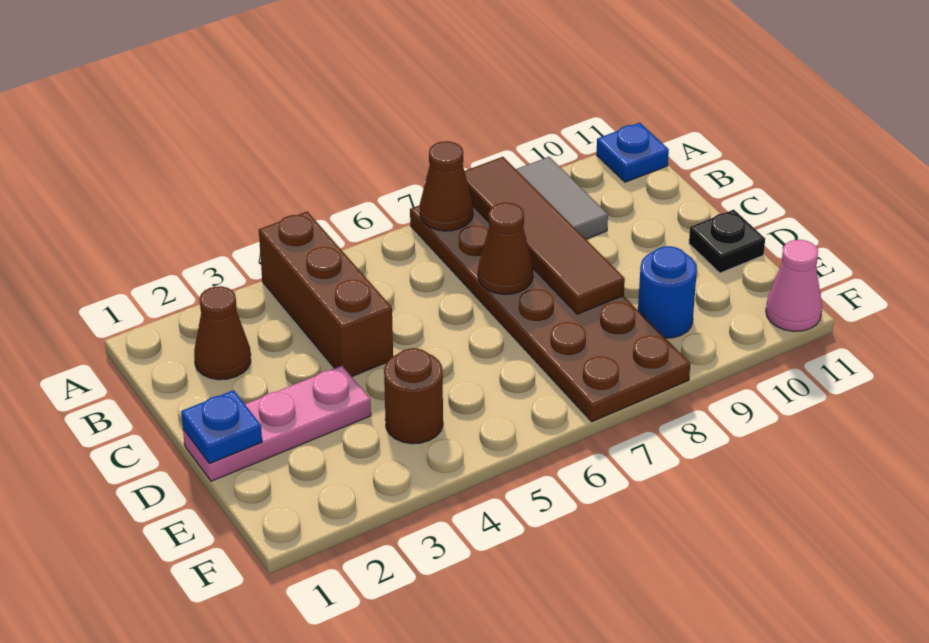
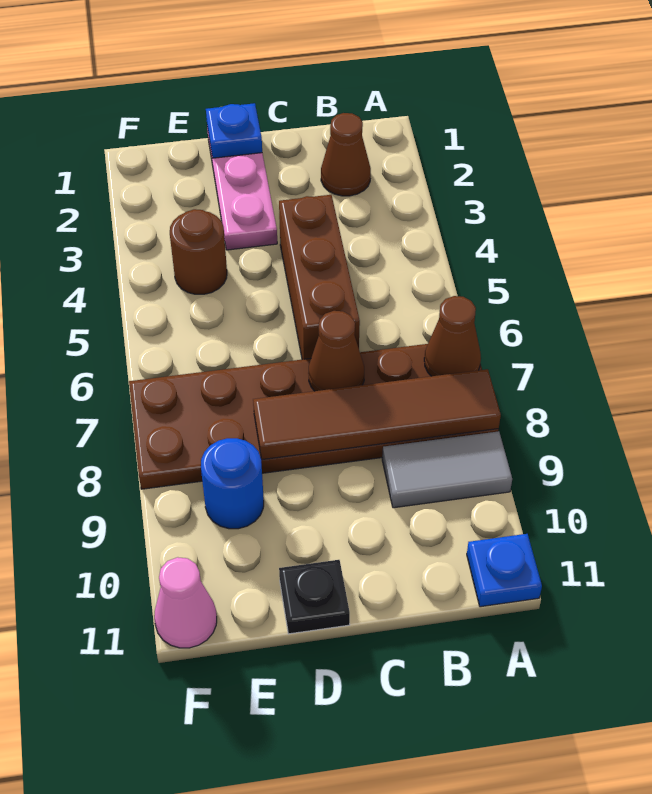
brown 1x3 brick [259,212,393,376] -> brown 1x3 brick turned to [279,195,360,359]

